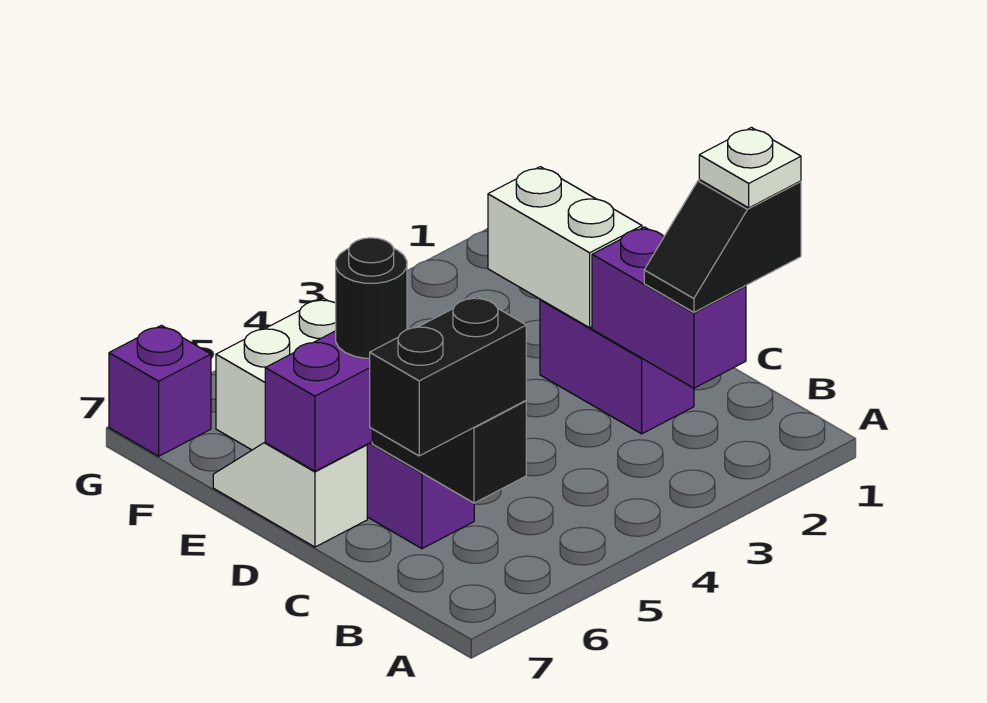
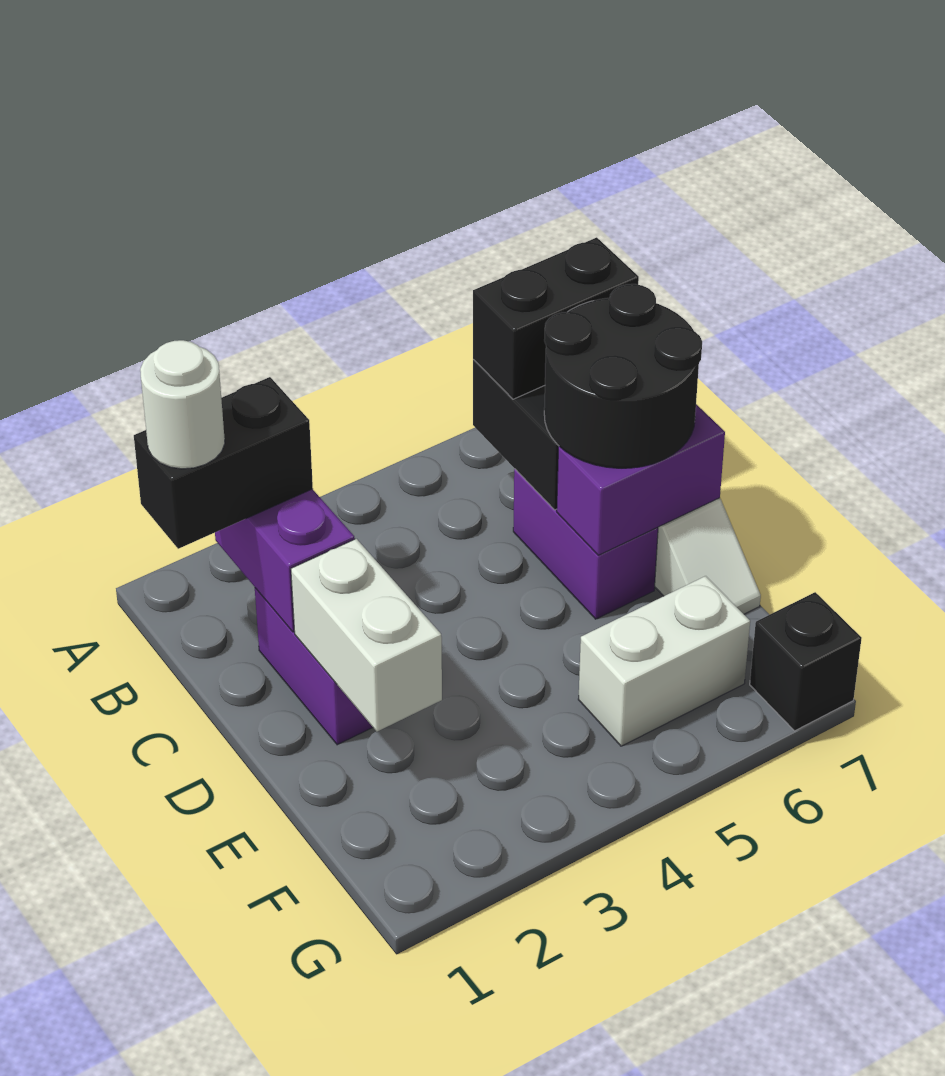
black 1x2 slope [644,180,801,312] -> black 1x2 brick [134,377,313,549]
white 1x1 plate [699,128,801,208] -> white 1x1 round brick [140,340,225,469]
black 1x1 round brick [336,238,407,358] -> black 2x2 round brick [544,284,702,468]
purple 1x1 brick [109,325,211,456] -> black 1x1 brick [750,592,862,731]

